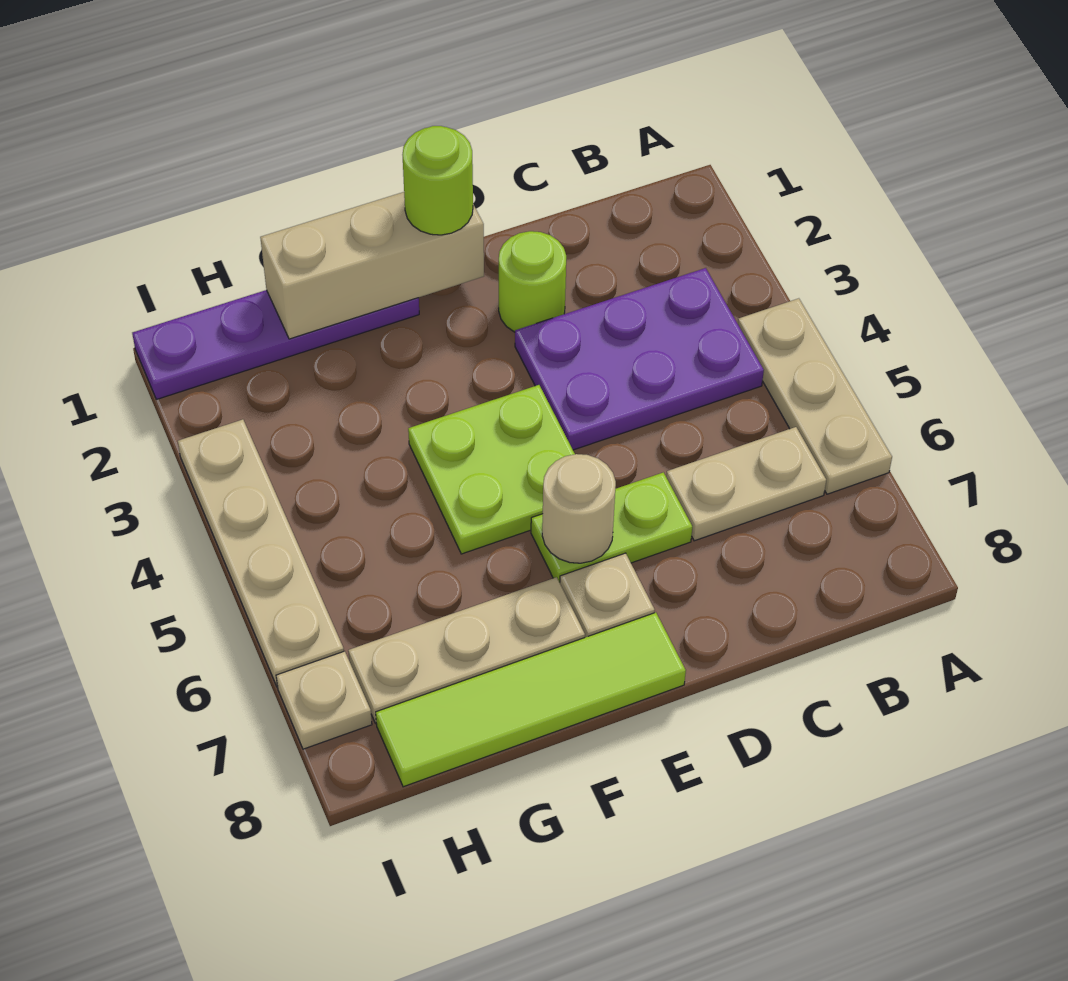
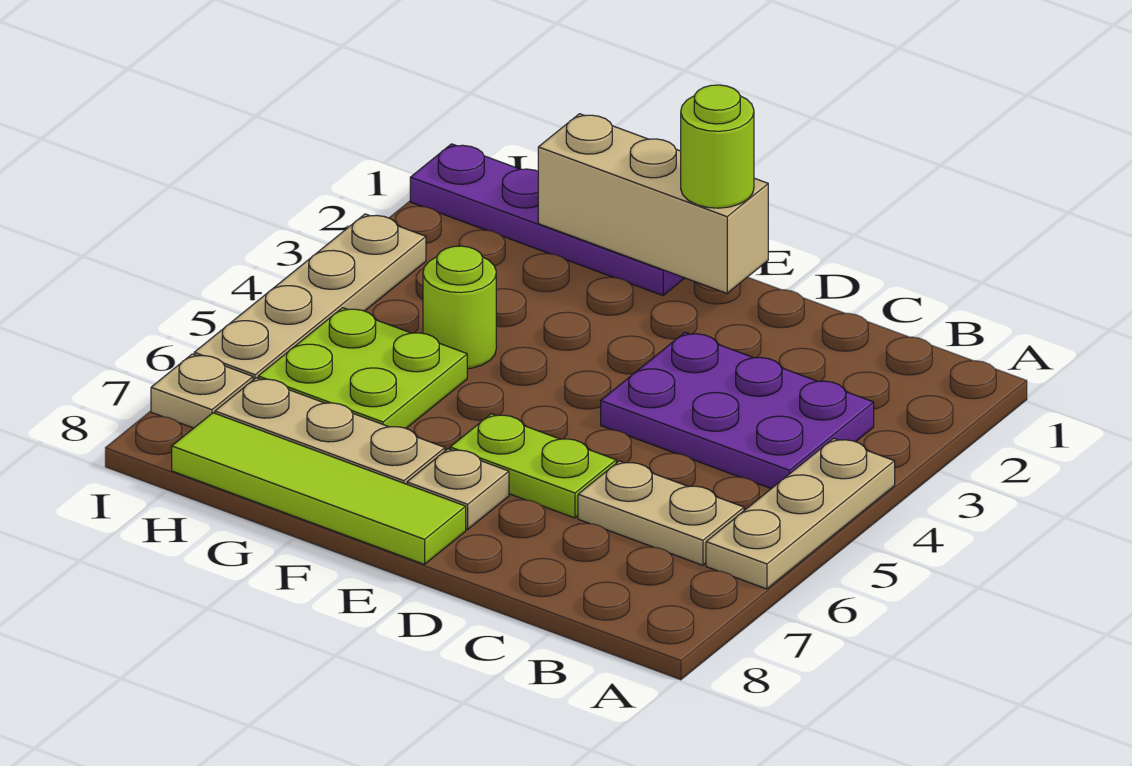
lime 1x1 round brick [499,231,566,332] -> lime 1x1 round brick moved to [423,246,496,369]
lime 2x2 plate [408,385,575,554] -> lime 2x2 plate moved to [258,308,467,428]
tan 1x1 round brick [542,454,616,563] -> none

